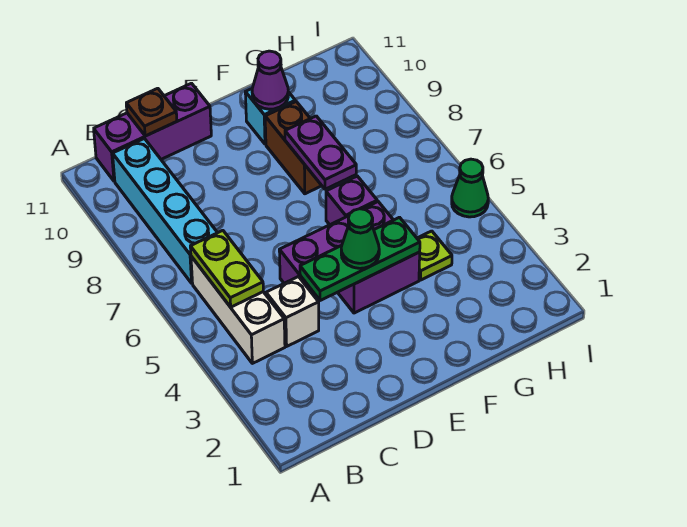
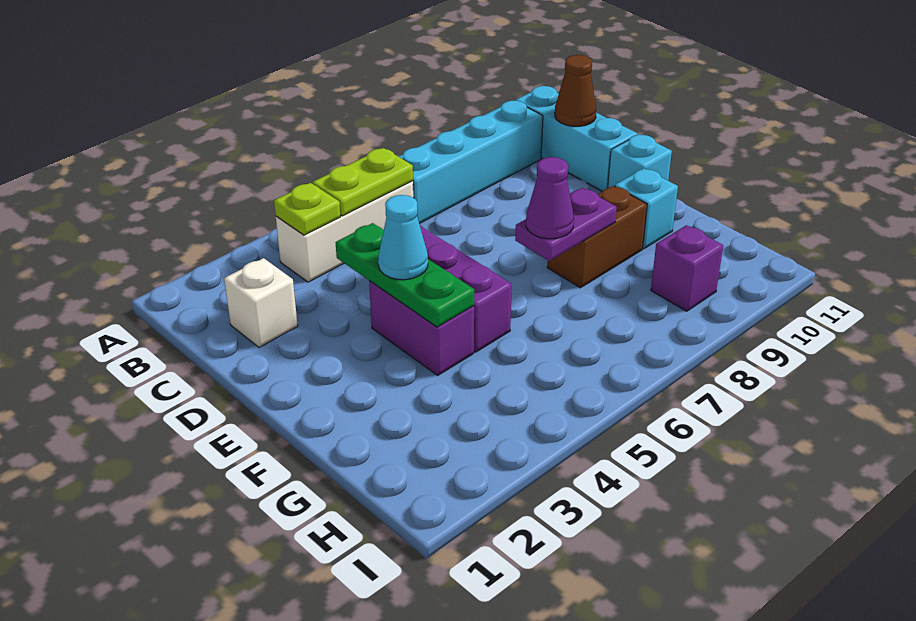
purple 1x3 brick [94,83,211,181] -> cyan 1x3 brick [515,86,637,191]
white 1x1 brick [266,277,319,346] -> white 1x1 brick moved to [224,258,298,347]
brown 1x1 plate [126,88,177,136] -> brown 1x1 cone [555,55,596,126]
green 1x1 cone [341,209,379,268] -> cyan 1x1 cone [378,195,428,280]
none -> cyan 1x1 brick [608,134,672,188]
purple 1x1 brick [326,176,377,225] -> purple 1x1 brick moved to [651,225,723,311]
purple 1x1 cone [252,51,288,109] -> purple 1x1 cone moved to [526,157,574,239]
lime 1x1 plate [417,231,452,280] -> lime 1x1 plate moved to [274,183,340,235]
green 1x1 cone [452,159,488,217] -> none

